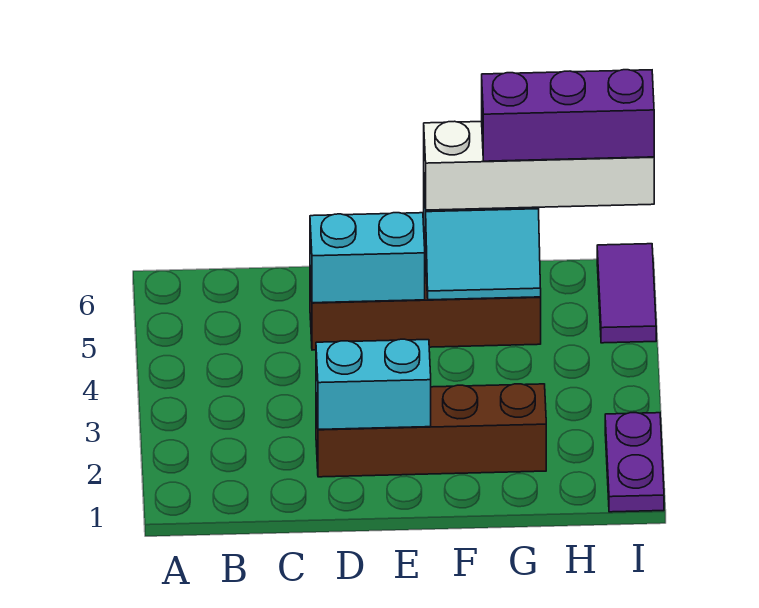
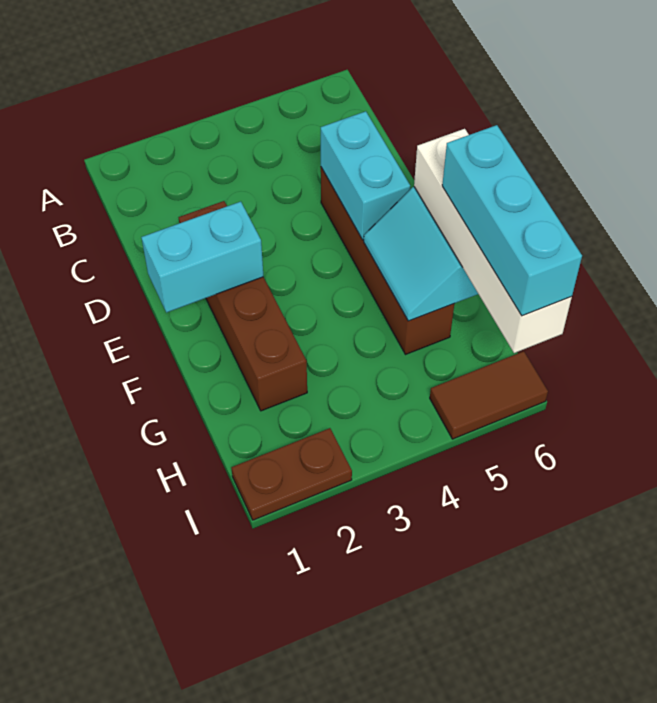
cyan 1x2 brick [316,339,431,430] -> cyan 1x2 brick turned to [141,202,264,313]
purple 1x3 brick [482,70,654,161] -> cyan 1x3 brick [442,125,582,316]
purple 1x2 plate [605,413,664,512] -> brown 1x2 plate [231,428,352,520]
purple 1x2 tile [597,244,656,343] -> brown 1x2 tile [430,351,548,439]

